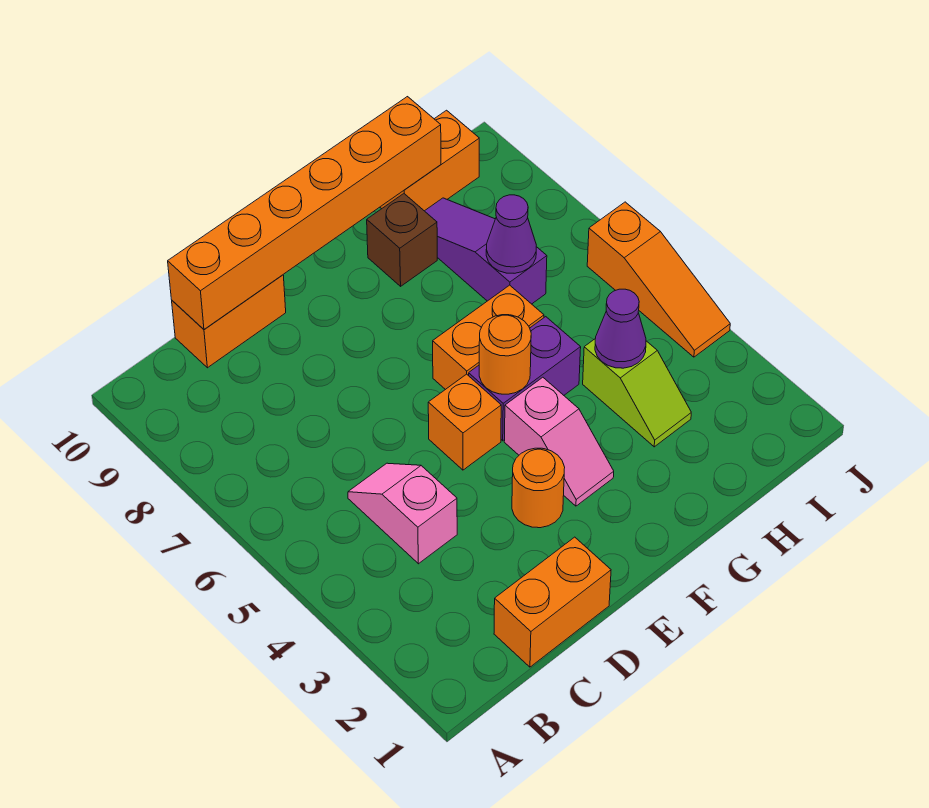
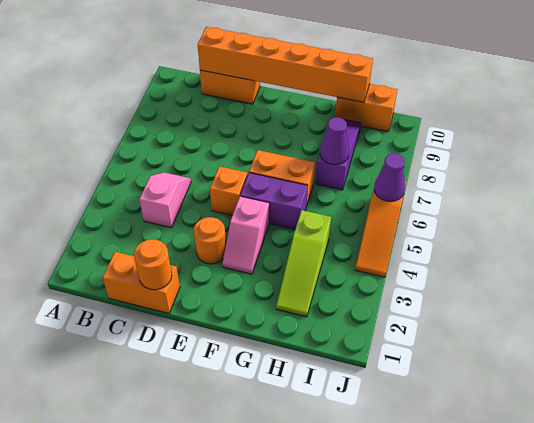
orange 1x1 round brick [479,315,531,394] -> orange 1x1 round brick moved to [134,239,172,290]
brown 1x1 brick [367,194,437,286] -> none
lime 1x2 slope [583,339,691,447] -> lime 1x3 slope [276,210,331,317]
purple 1x1 cone [595,289,646,368] -> purple 1x1 cone moved to [374,154,405,201]

